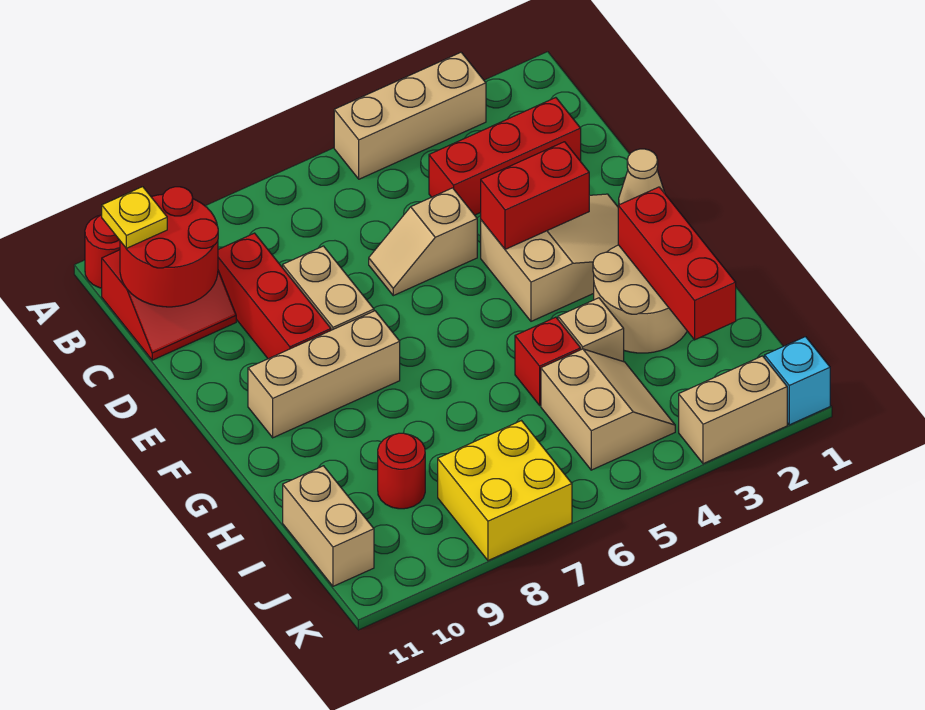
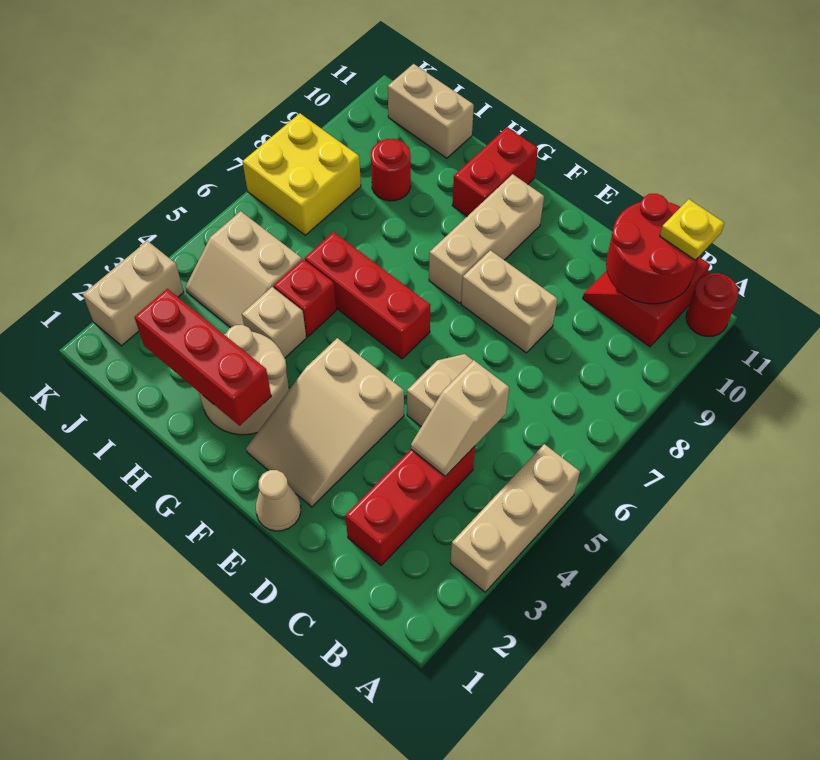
none -> tan 1x2 slope [411,360,509,476]
red 1x3 brick [218,233,331,359] -> red 1x3 brick moved to [305,232,431,359]
red 1x2 brick [481,142,589,249] -> red 1x2 brick moved to [452,127,538,216]
cyan 1x1 brick [765,337,830,425] -> none

